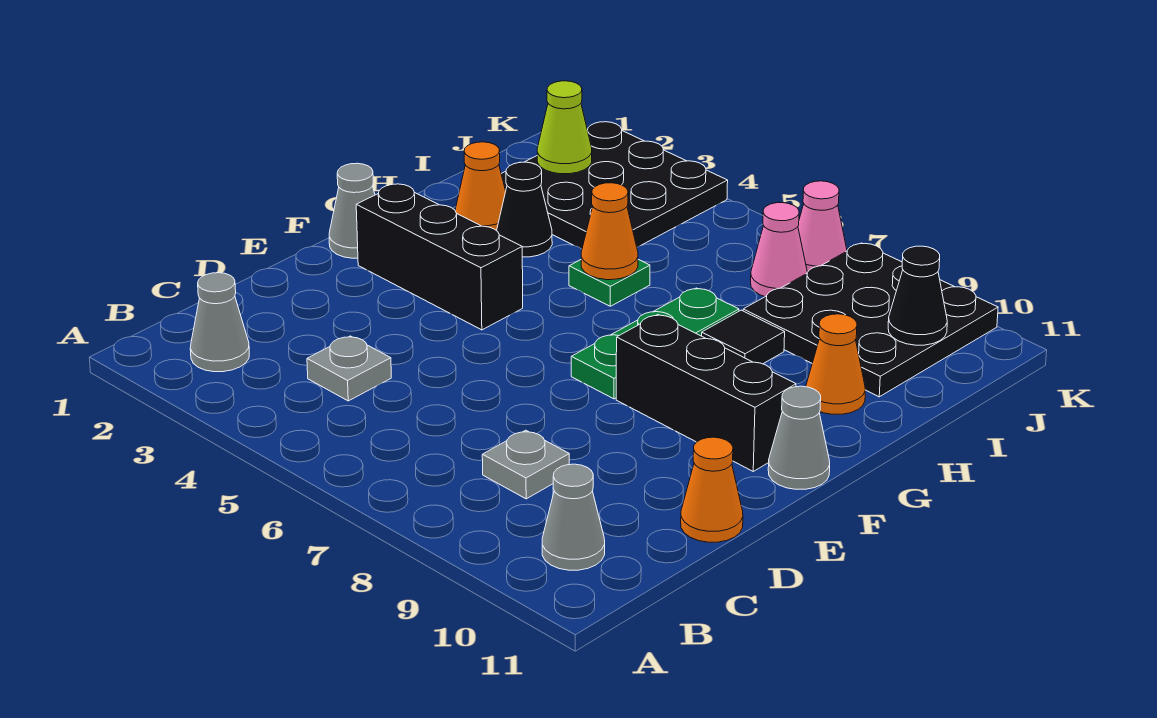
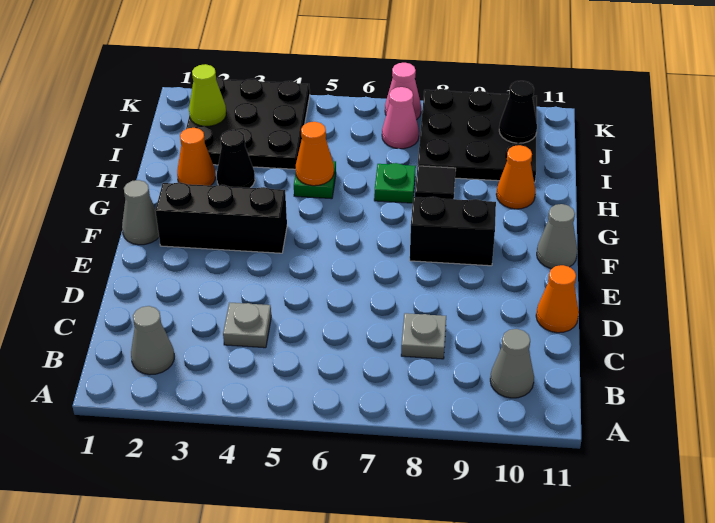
green 1x3 plate [571,288,739,399] -> green 1x1 plate [374,163,416,203]
black 1x3 brick [616,315,796,471] -> black 1x2 brick [410,197,496,266]

